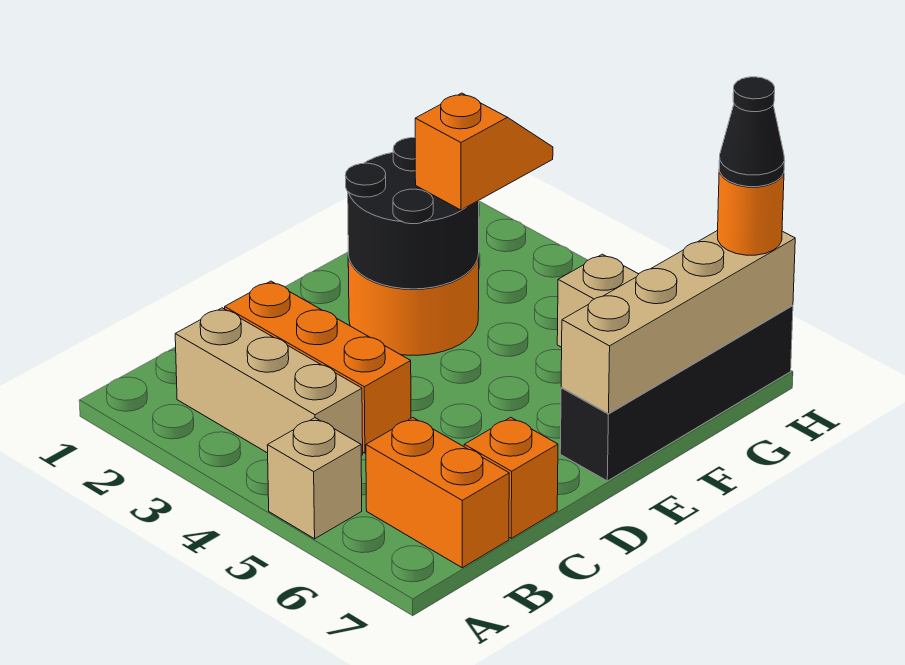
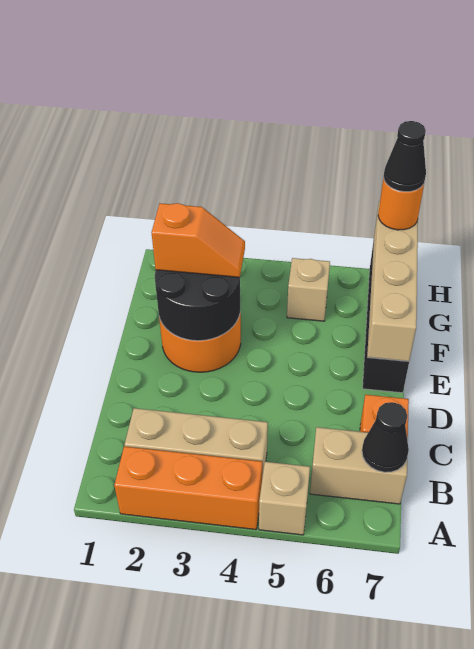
orange 1x2 brick [366,418,509,568] -> tan 1x2 brick [310,427,408,504]
none -> black 1x1 cone [362,402,409,472]
orange 1x3 brick [225,281,411,453] -> orange 1x3 brick moved to [114,446,262,530]
orange 1x2 slope [415,93,553,210] -> orange 1x2 slope turned to [151,203,245,277]

